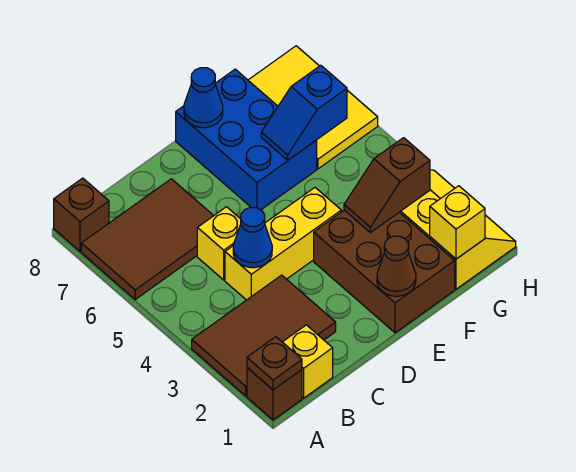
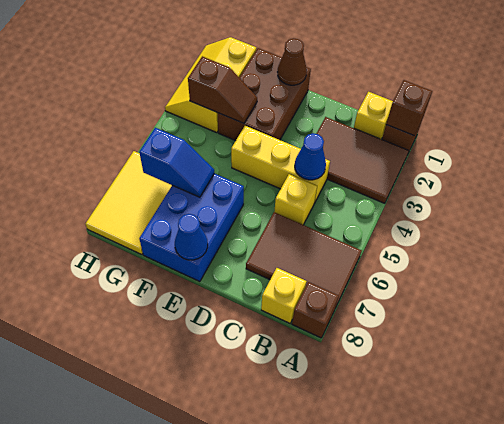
brown 1x1 plate [247,337,302,390] -> brown 1x1 brick [386,80,432,135]
yellow 1x1 brick [430,186,485,259] -> yellow 1x1 brick moved to [261,268,307,323]

